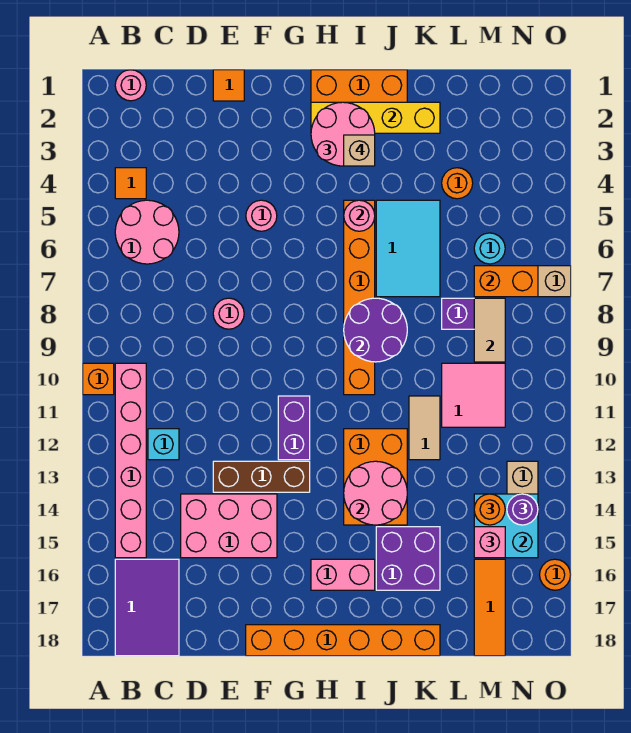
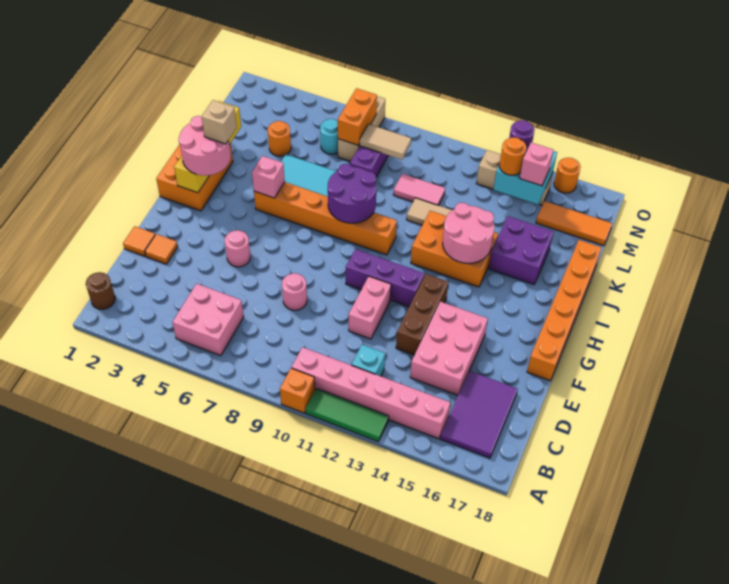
none -> green 1x3 tile [305,388,389,442]
pink 1x1 round brick [115,70,146,101] -> brown 1x1 round brick [86,272,115,309]
orange 1x1 tile [115,168,146,199] -> orange 1x1 tile moved to [145,234,178,264]
pink 2x2 round brick [115,200,179,264] -> pink 2x2 brick [172,284,244,356]
purple 2x3 tile [115,559,179,656] -> purple 2x3 tile turned to [440,371,518,458]
purple 1x2 brick [278,396,310,460] -> purple 1x3 brick [346,249,424,307]
pink 1x2 brick [311,559,375,590] -> pink 1x2 brick moved to [349,276,391,339]
pink 1x1 round brick [344,200,375,231] -> pink 1x1 brick [252,156,285,198]
pink 2x2 tile [442,363,505,427] -> pink 1x2 tile [393,174,445,206]

